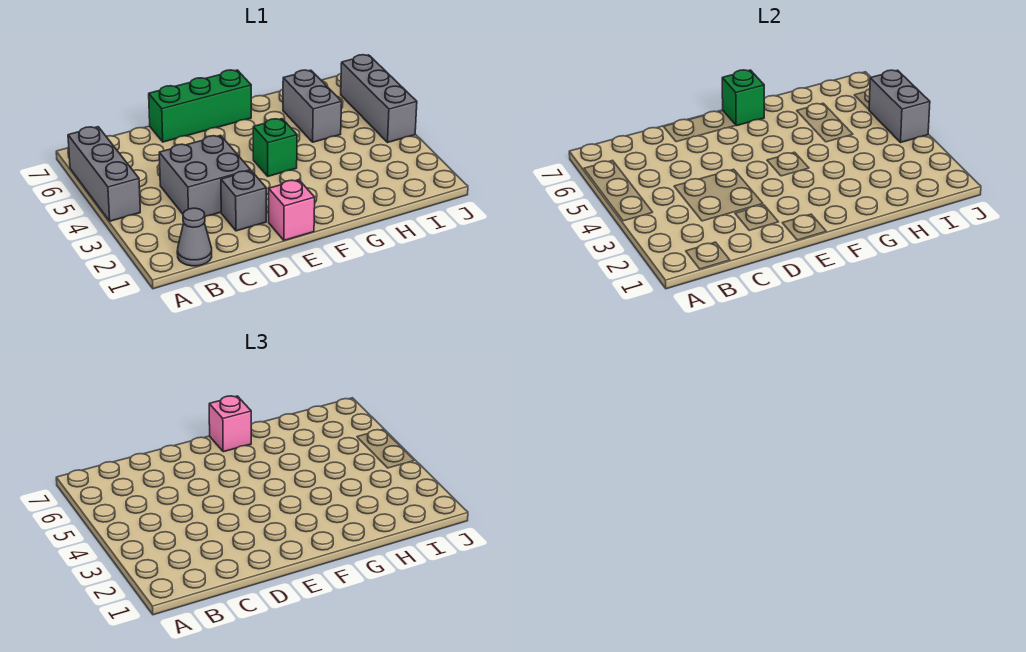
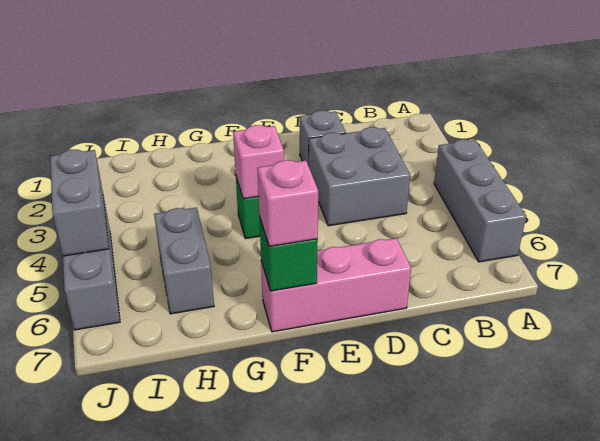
grey 1x1 cone [177,208,212,266] -> none
green 1x3 brick [149,70,251,142] -> pink 1x3 brick [261,238,411,332]
pink 1x1 brick [269,180,315,240] -> pink 1x1 brick moved to [233,125,284,199]

